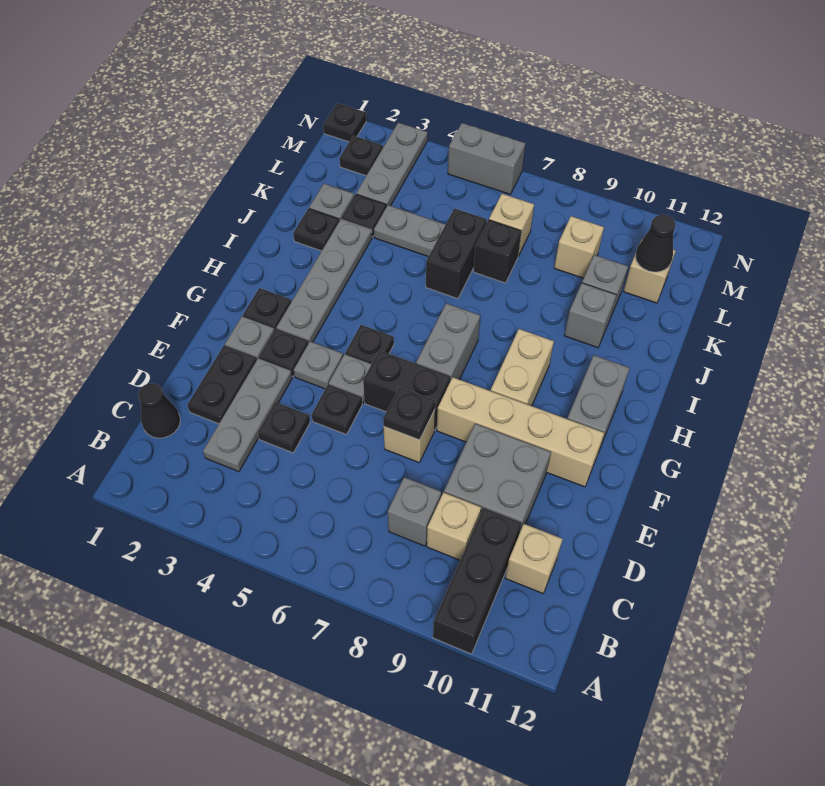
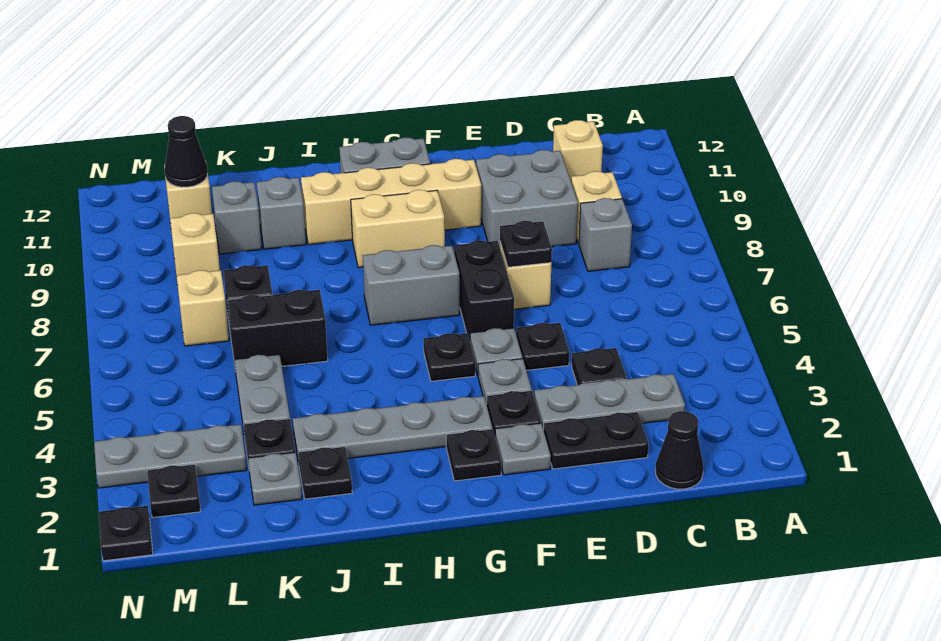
black 1x3 brick [433,508,522,654] -> none
tan 1x4 brick [437,377,604,487] -> tan 1x4 brick turned to [301,159,481,245]
grey 1x2 brick [448,123,525,194] -> none

